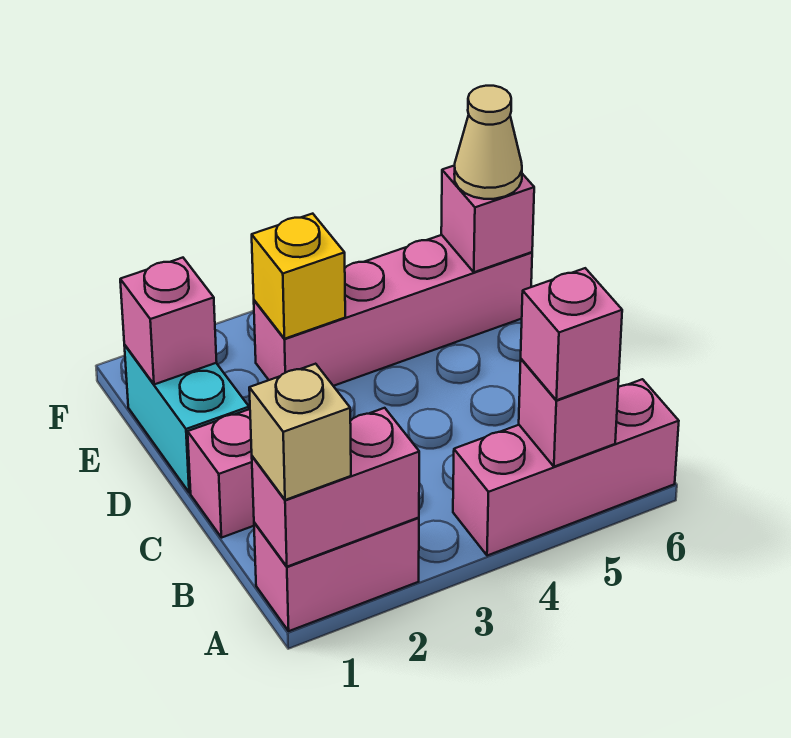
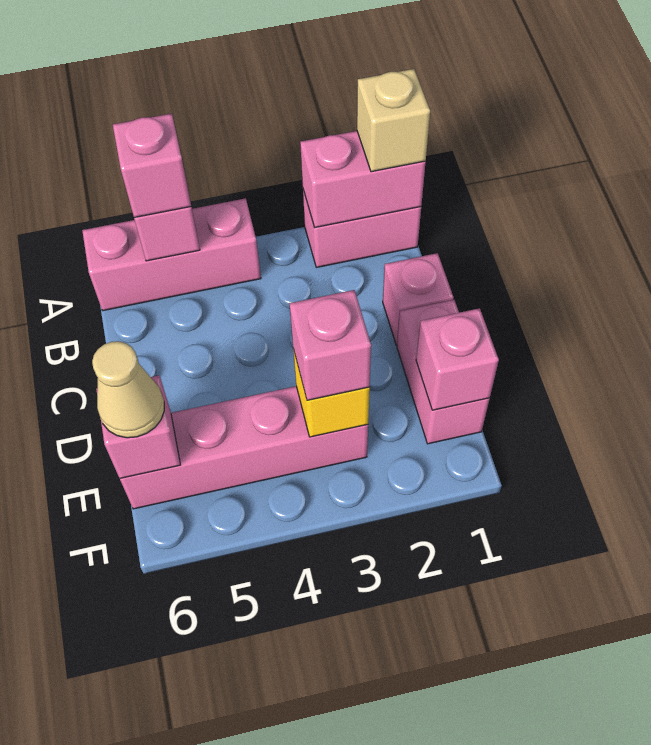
cyan 1x2 brick [124,345,249,493] -> pink 1x2 brick [397,300,490,444]
none -> pink 1x1 brick [290,290,371,400]

